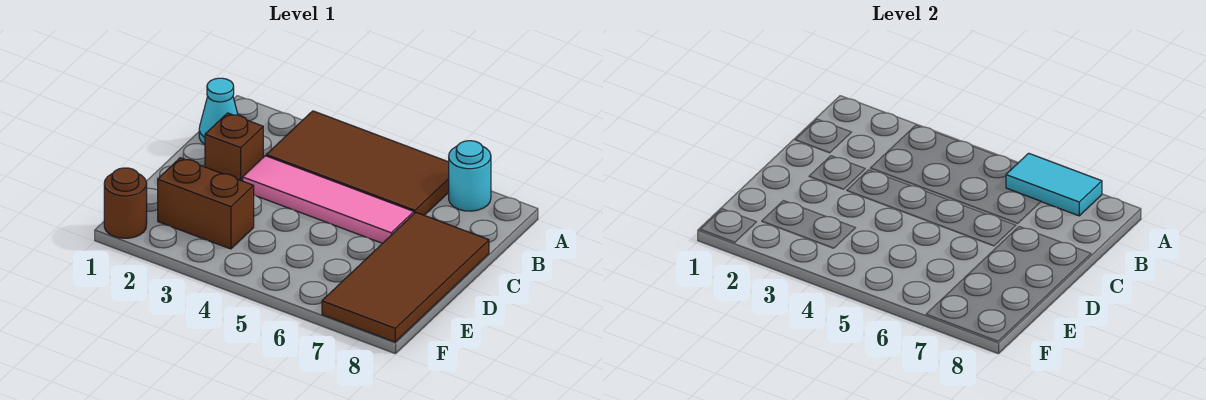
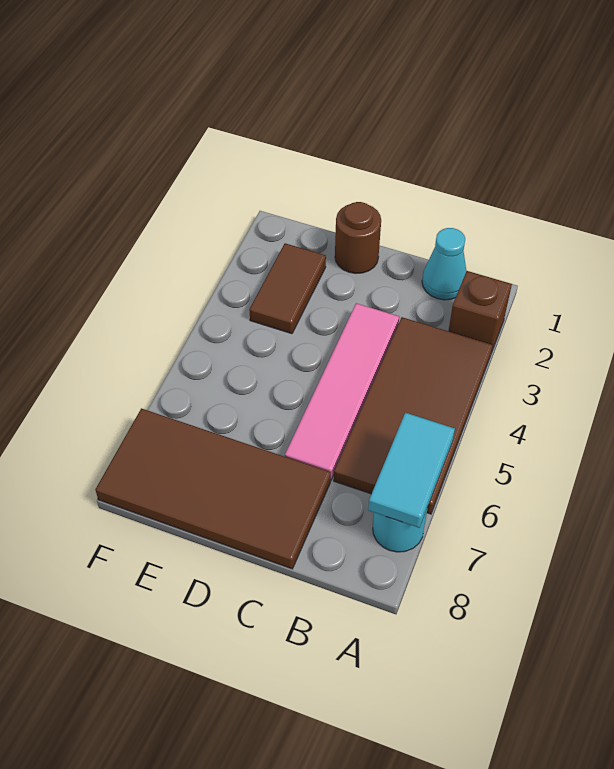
brown 1x1 brick [205,113,263,181] -> brown 1x1 brick moved to [449,271,512,353]
brown 1x2 brick [158,158,254,249] -> brown 1x2 tile [249,243,326,334]
brown 1x1 round brick [104,168,147,238] -> brown 1x1 round brick moved to [335,202,381,273]

